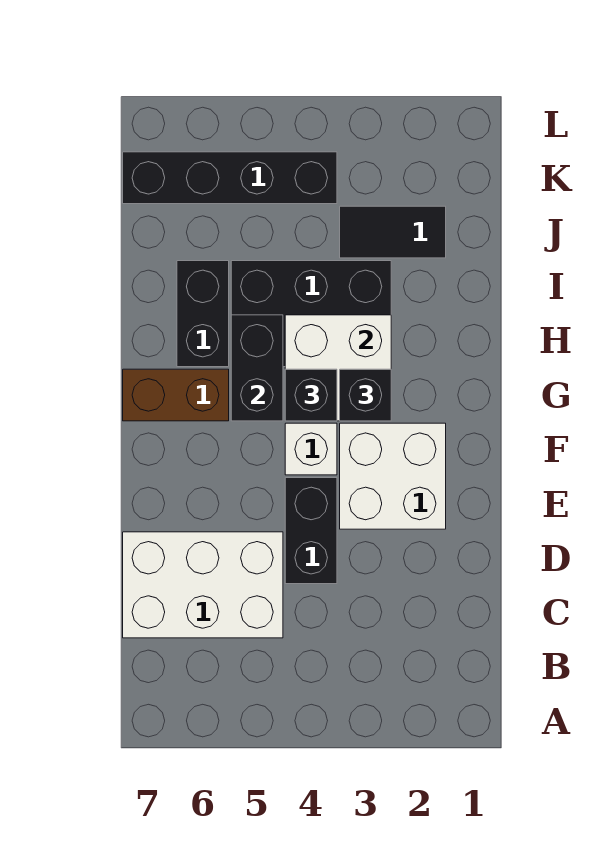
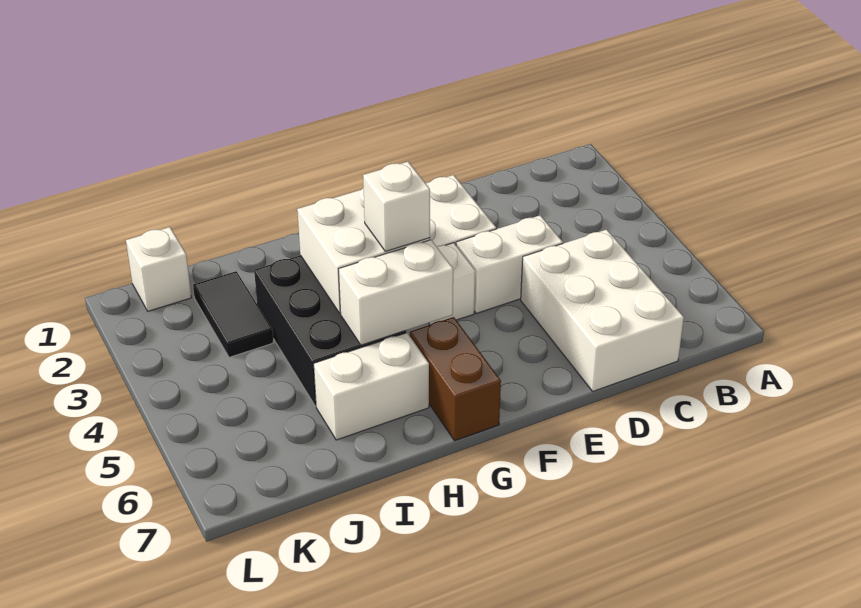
black 1x2 brick [285,478,337,584] -> white 1x2 brick [456,215,563,313]
black 1x1 brick [340,369,391,421] -> none
black 1x1 brick [285,369,337,421] -> white 1x1 brick [363,162,430,251]
black 1x2 brick [231,315,283,421] -> white 1x2 brick [339,240,453,345]
black 1x2 brick [177,261,229,367] -> white 1x2 brick [314,333,429,440]
none -> white 1x1 brick [126,227,192,311]
black 1x4 brick [123,152,337,204] -> none

